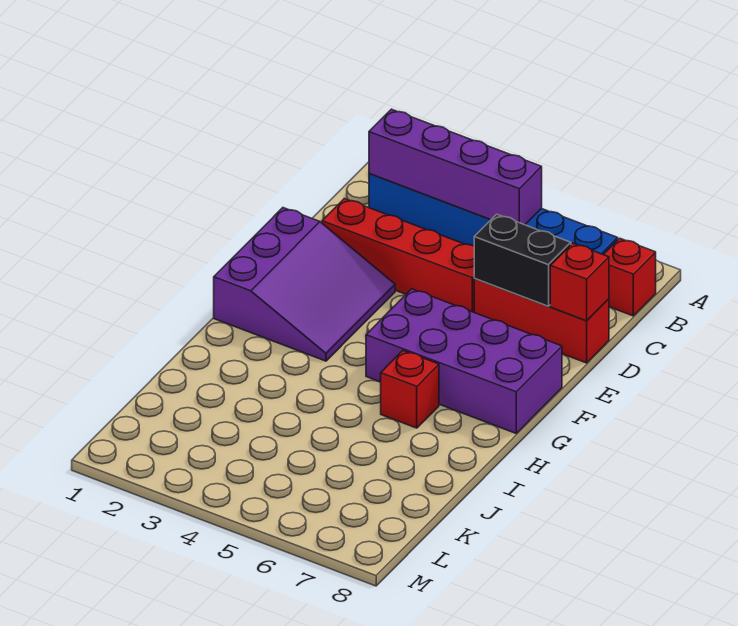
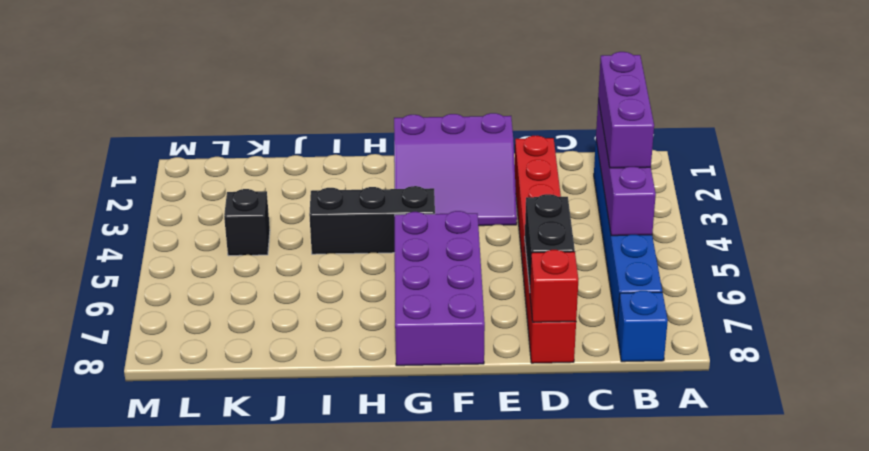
none -> purple 1x3 brick [598,52,654,168]
red 1x1 brick [603,238,656,316] -> blue 1x1 brick [617,291,668,362]
none -> black 1x3 brick [309,186,435,254]
red 1x1 brick [381,351,439,428] -> none
none -> black 1x1 brick [224,189,270,256]

